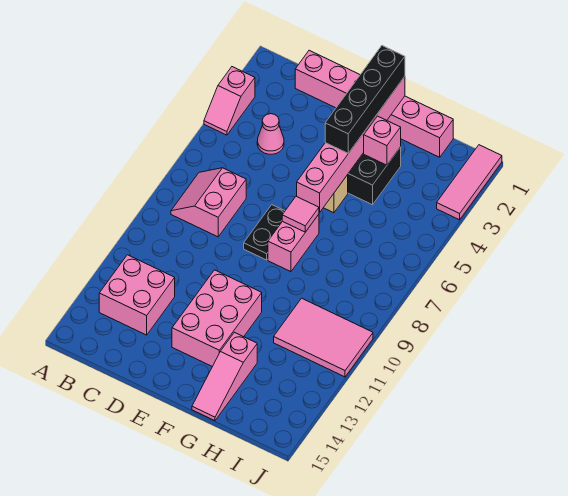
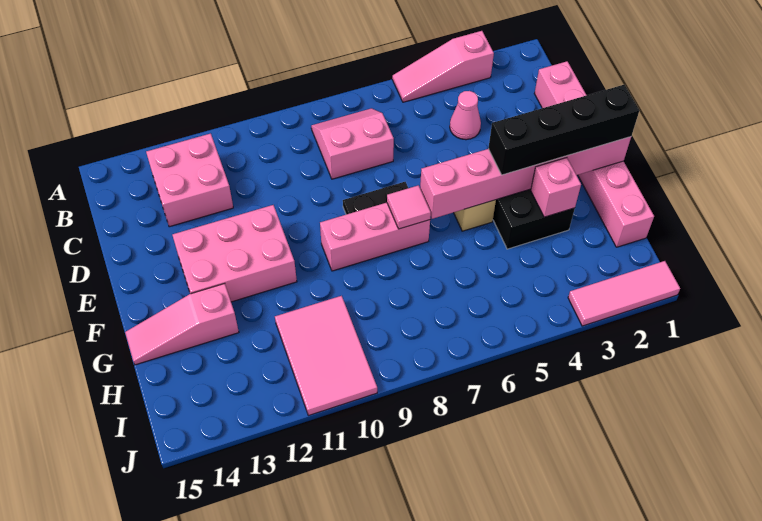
pink 1x2 slope [204,67,255,135] -> pink 1x3 slope [392,31,494,102]
pink 1x2 brick [268,214,319,272] -> pink 1x3 brick [320,203,430,271]

